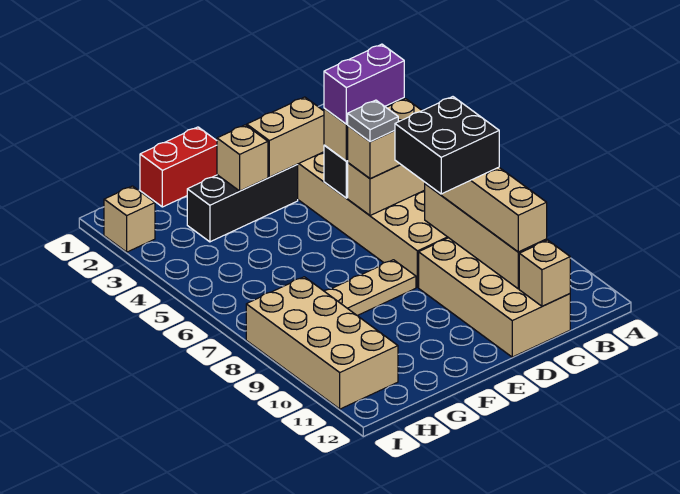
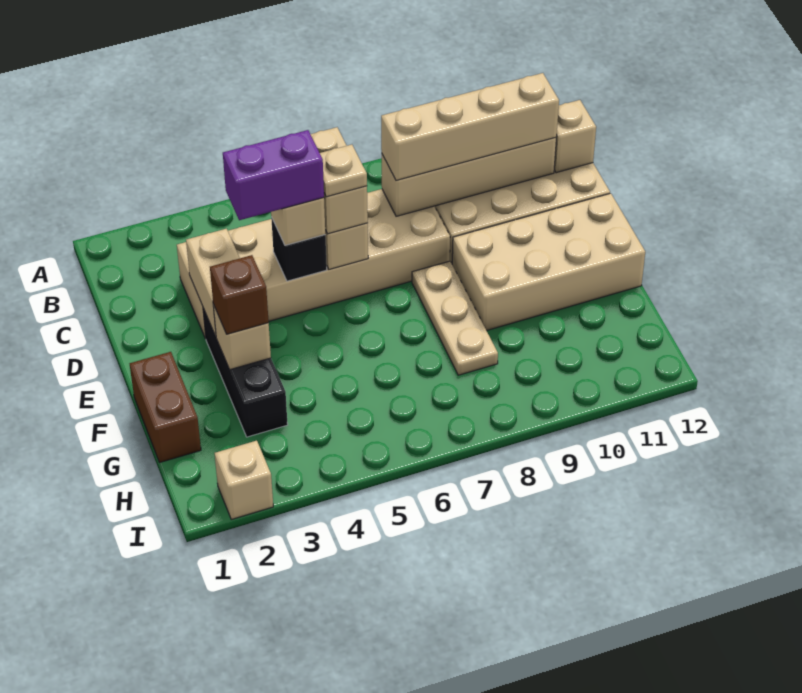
purple 1x2 brick [324,44,404,124] -> purple 1x2 brick turned to [223,130,324,220]
black 2x2 brick [395,97,499,194] -> none
grey 1x1 plate [348,100,398,142] -> tan 1x1 plate [320,145,367,197]
red 1x2 brick [140,127,217,207] -> brown 1x2 brick [130,352,201,462]
none -> brown 1x1 brick [210,255,269,334]
tan 2x4 brick [246,277,398,409] -> tan 2x4 brick moved to [452,193,645,331]

